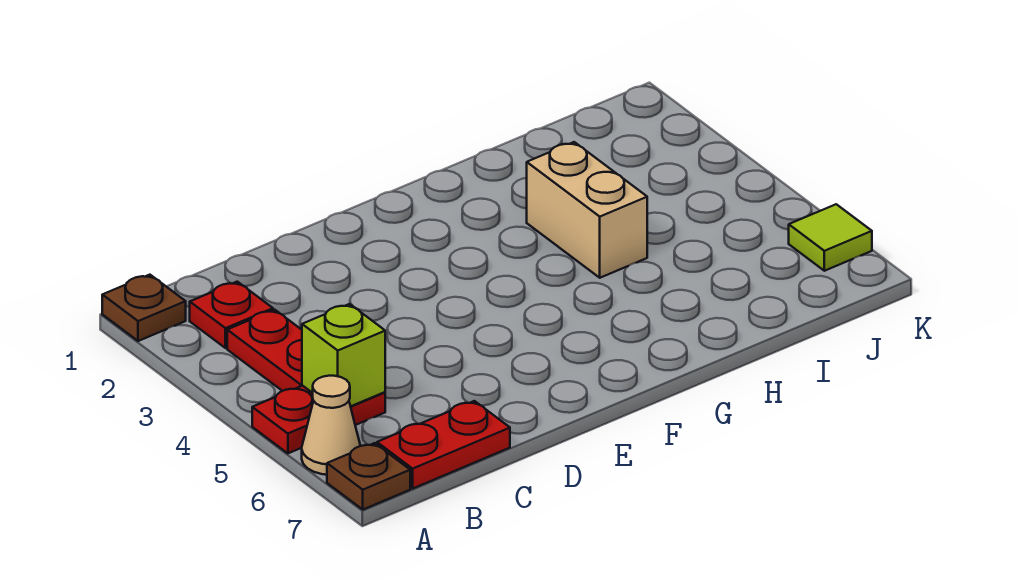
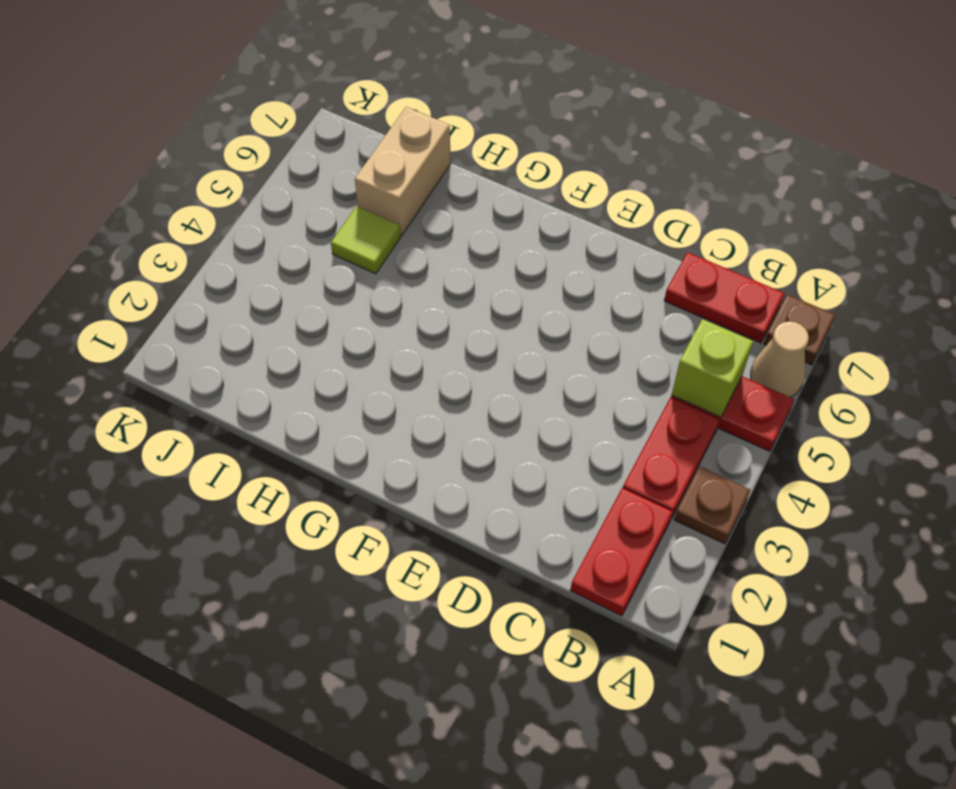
brown 1x1 plate [102,275,186,341] -> brown 1x1 plate moved to [674,466,750,544]
red 1x1 plate [190,282,273,348] -> red 1x2 plate [570,488,673,616]
tan 1x2 brick [527,142,647,278] -> tan 1x2 brick moved to [355,107,451,235]
lime 1x1 tile [789,204,872,271] -> lime 1x1 tile moved to [331,206,401,274]

